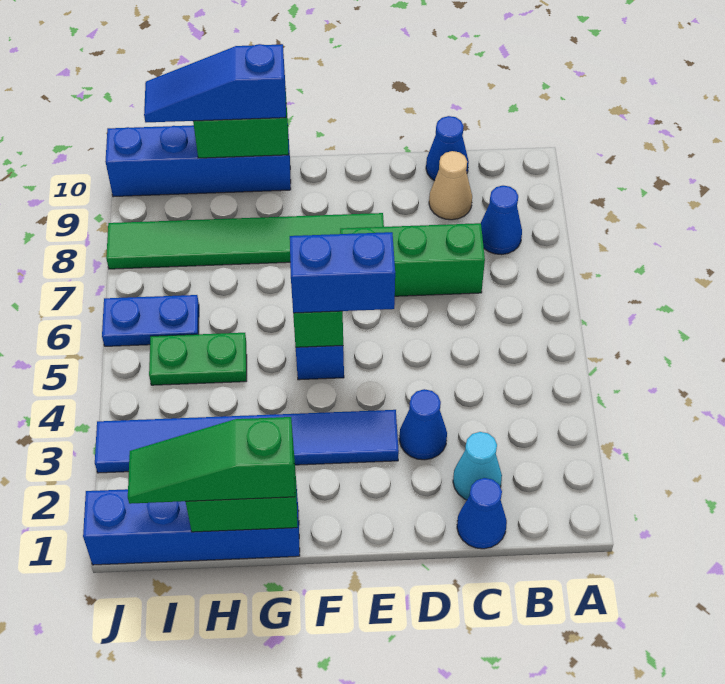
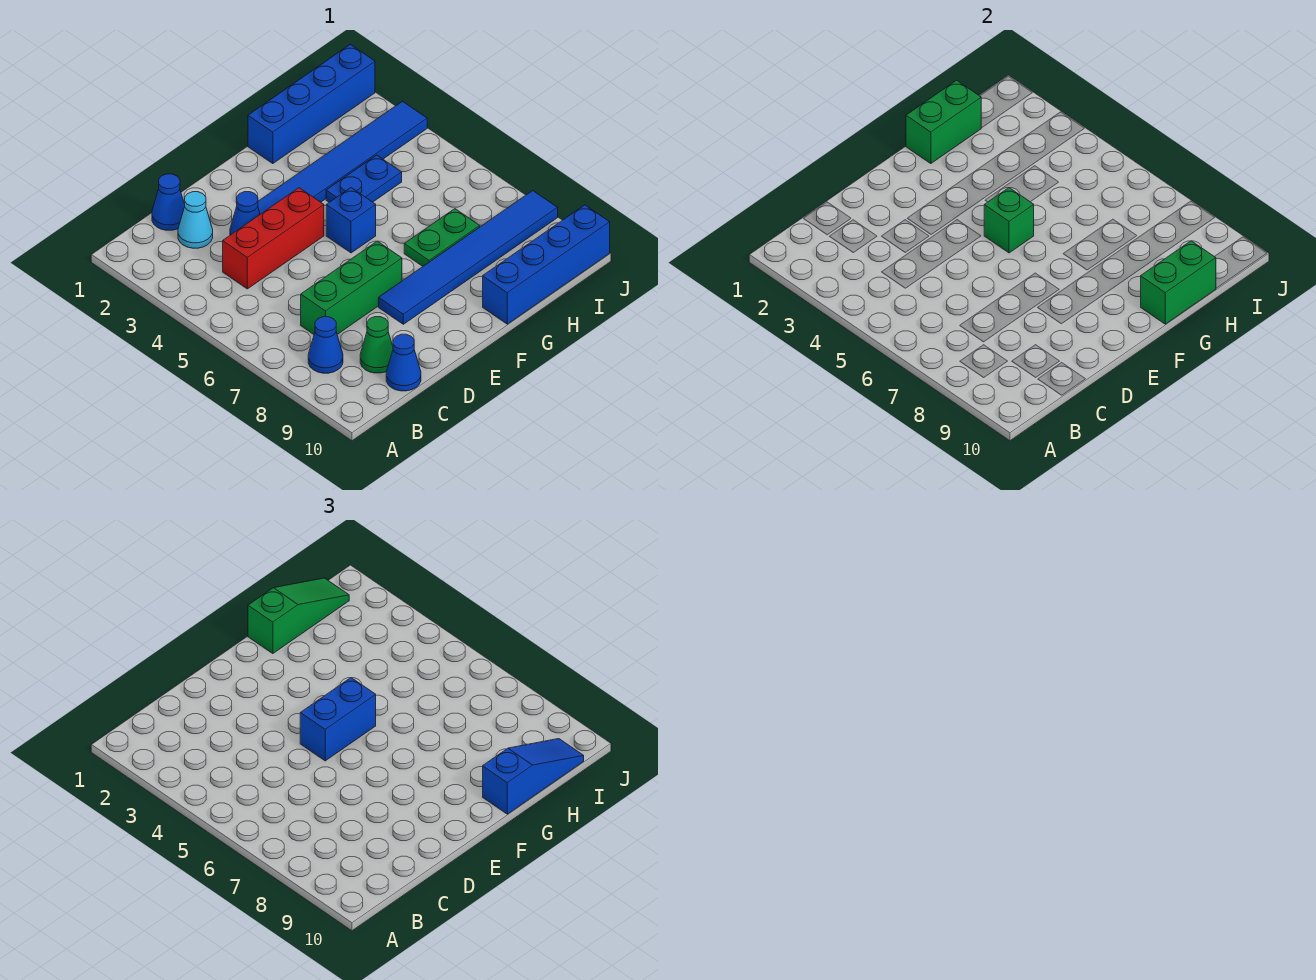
none -> red 1x3 brick [223,188,324,289]
tan 1x1 cone [429,151,472,220] -> green 1x1 cone [360,317,393,373]
green 1x6 tile [106,213,384,269] -> blue 1x6 tile [379,191,558,324]
green 1x2 plate [149,333,247,385] -> green 1x2 plate moved to [404,209,480,266]
blue 1x2 plate [102,295,199,346] -> blue 1x2 plate moved to [326,155,402,202]

